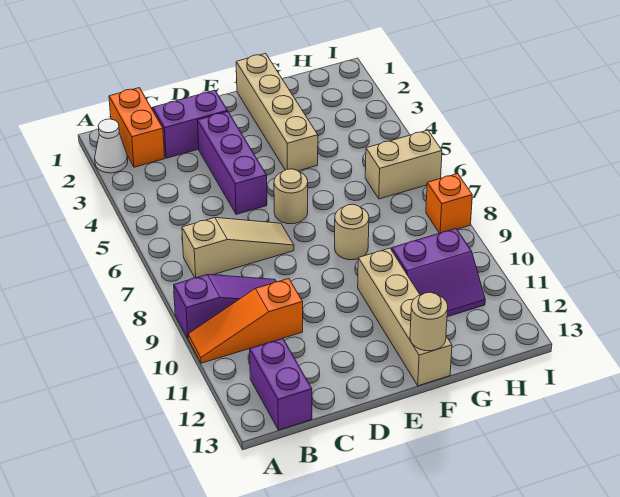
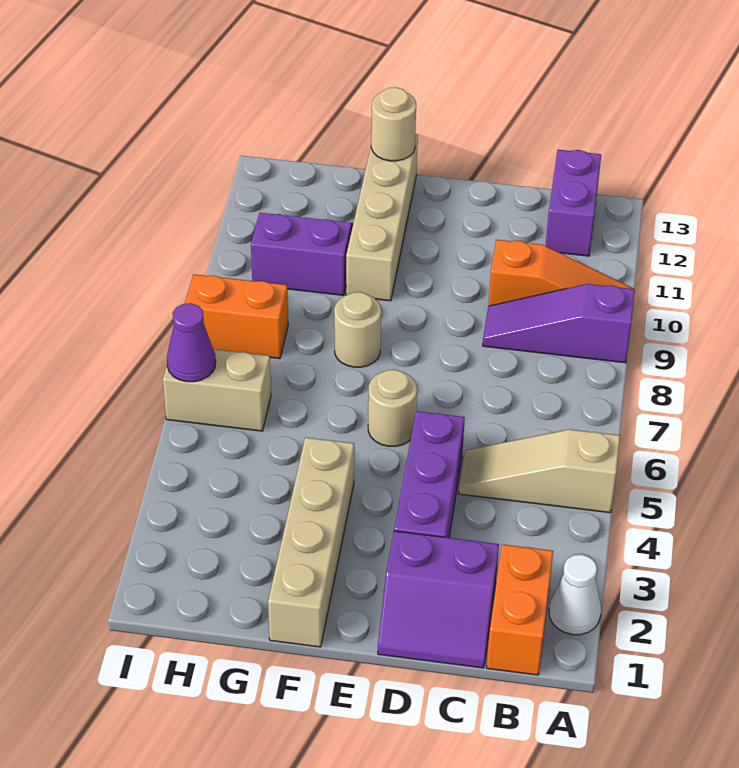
tan 1x3 slope [182,218,294,278] -> tan 1x3 slope moved to [459,429,620,513]
none -> purple 1x1 cone [167,303,216,382]
orange 1x1 brick [426,174,472,233] -> orange 1x2 brick [185,274,288,359]

